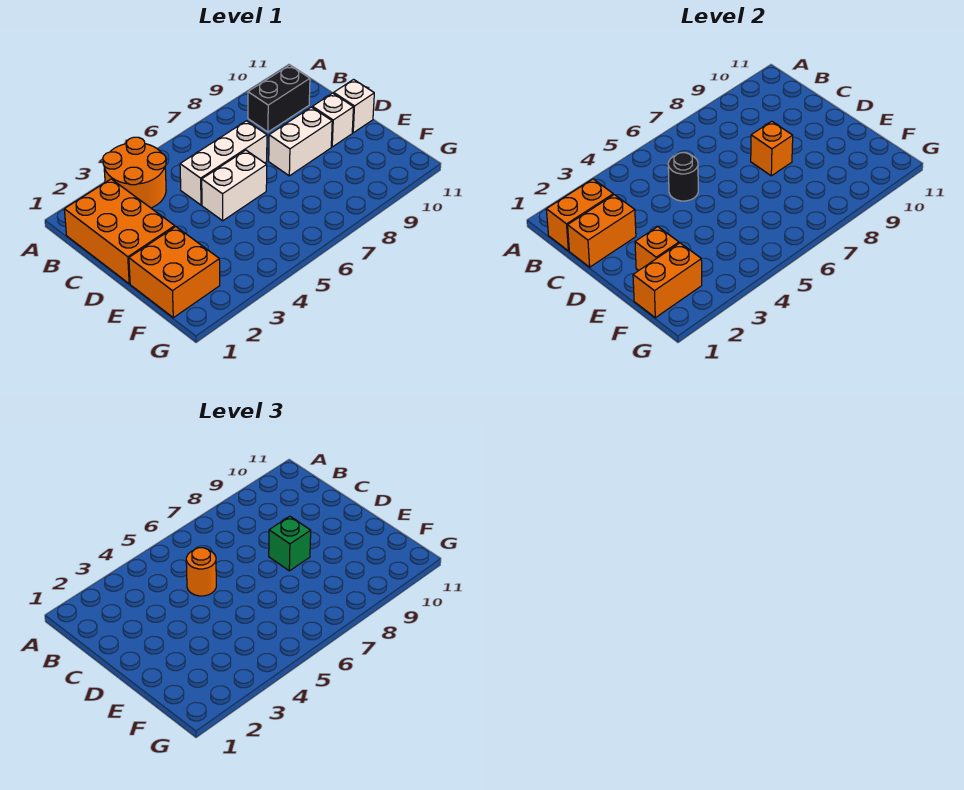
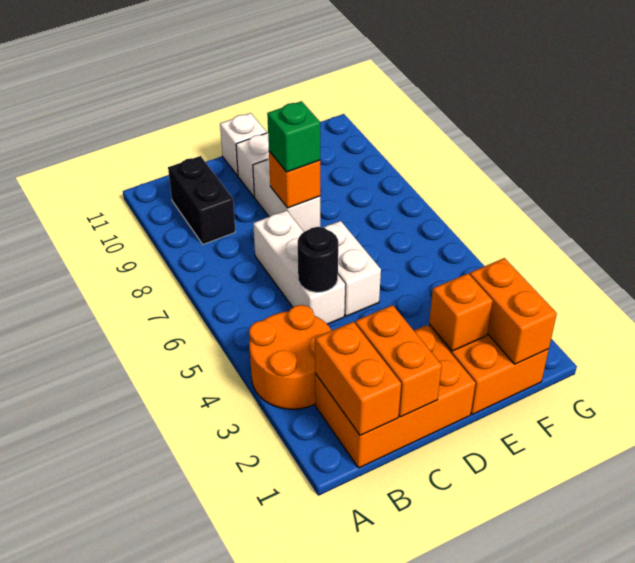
orange 1x1 round brick [186,548,216,596] -> none

